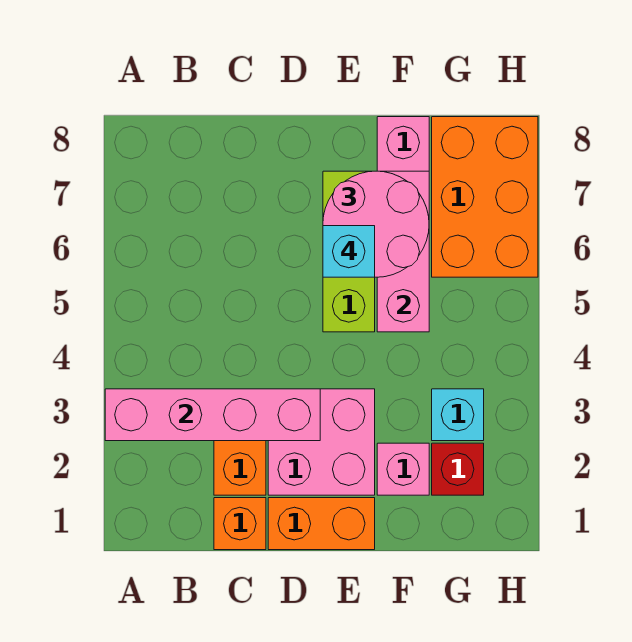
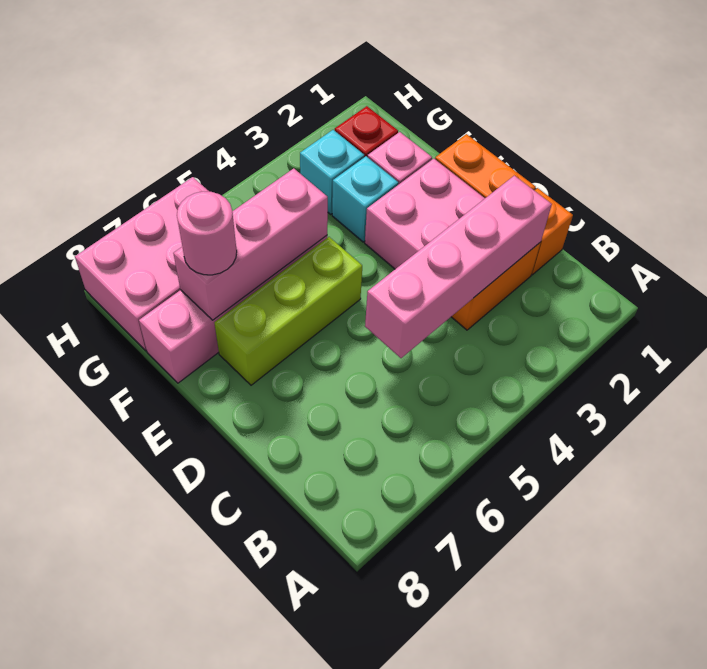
pink 1x4 brick [105,389,320,441] -> pink 1x4 brick turned to [365,176,552,358]
pink 2x2 round brick [323,171,429,277] -> pink 1x1 round brick [177,191,237,275]
cyan 1x1 brick [323,226,375,277] -> cyan 1x1 brick moved to [332,156,398,242]
orange 2x3 brick [432,117,538,277] -> pink 2x3 brick [75,177,209,351]

